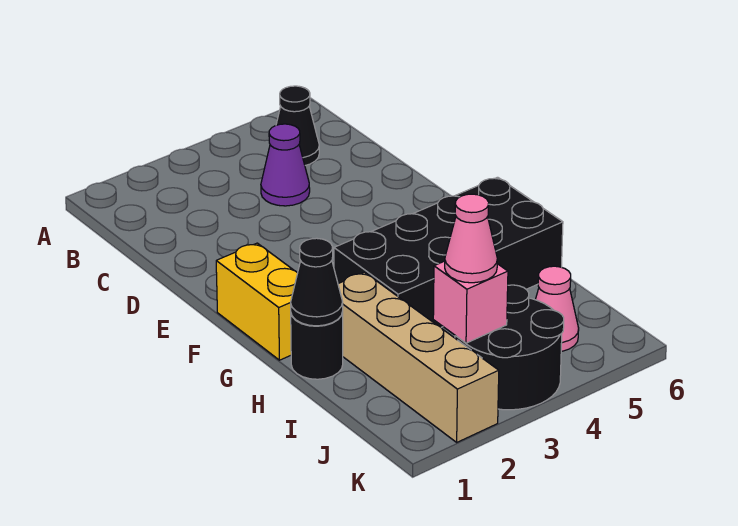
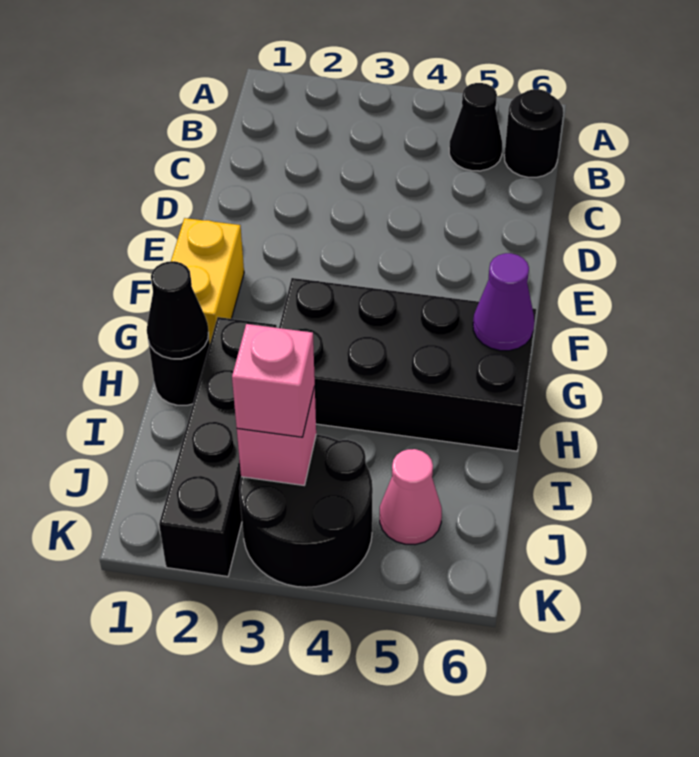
none -> black 1x1 round brick [504,89,563,177]
purple 1x1 cone [261,124,310,206] -> purple 1x1 cone moved to [473,253,534,351]
tan 1x4 brick [338,272,499,442] -> black 1x4 brick [159,317,277,577]
pink 1x1 cone [445,194,497,283] -> pink 1x1 brick [232,324,315,437]

